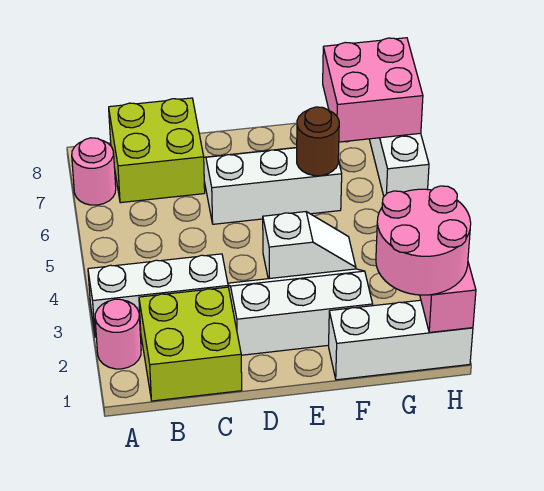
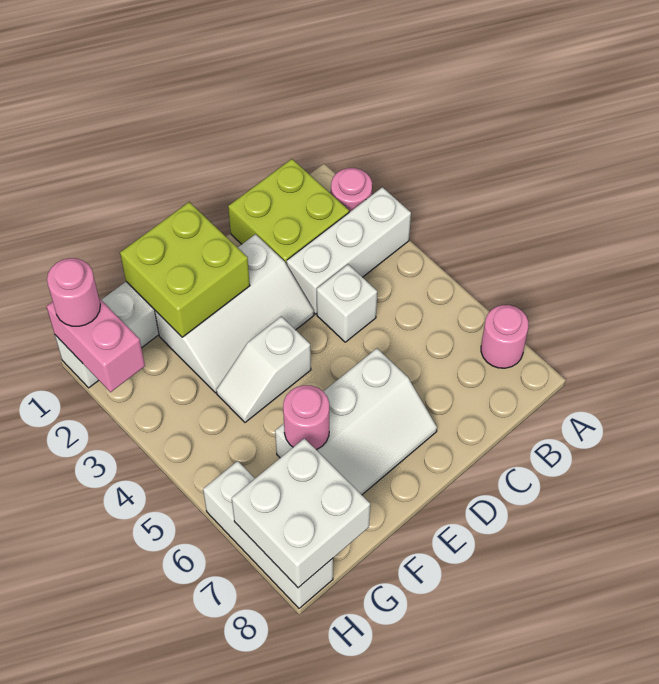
lime 2x2 brick [109,98,205,203] -> lime 2x2 brick moved to [120,202,250,337]
none -> white 1x1 brick [317,264,377,342]
brown 1x1 round brick [296,107,339,176] -> pink 1x1 round brick [283,385,329,450]
pink 2x2 round brick [376,186,471,295] -> pink 1x1 round brick [47,258,100,326]
pink 2x2 brick [323,38,423,142] -> white 2x2 brick [232,438,370,588]

